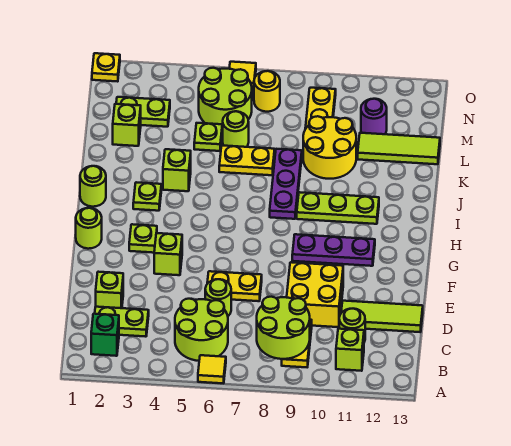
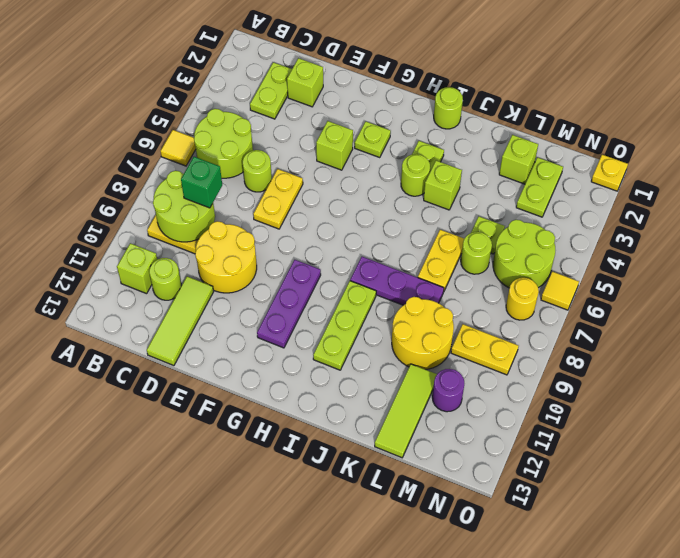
green 1x1 brick [91,314,119,356] -> green 1x1 brick moved to [181,157,222,208]
yellow 2x2 brick [287,262,343,327] -> yellow 2x2 round brick [195,221,257,293]
lime 1x1 round brick [76,208,102,249] -> lime 1x1 round brick moved to [401,154,430,196]

